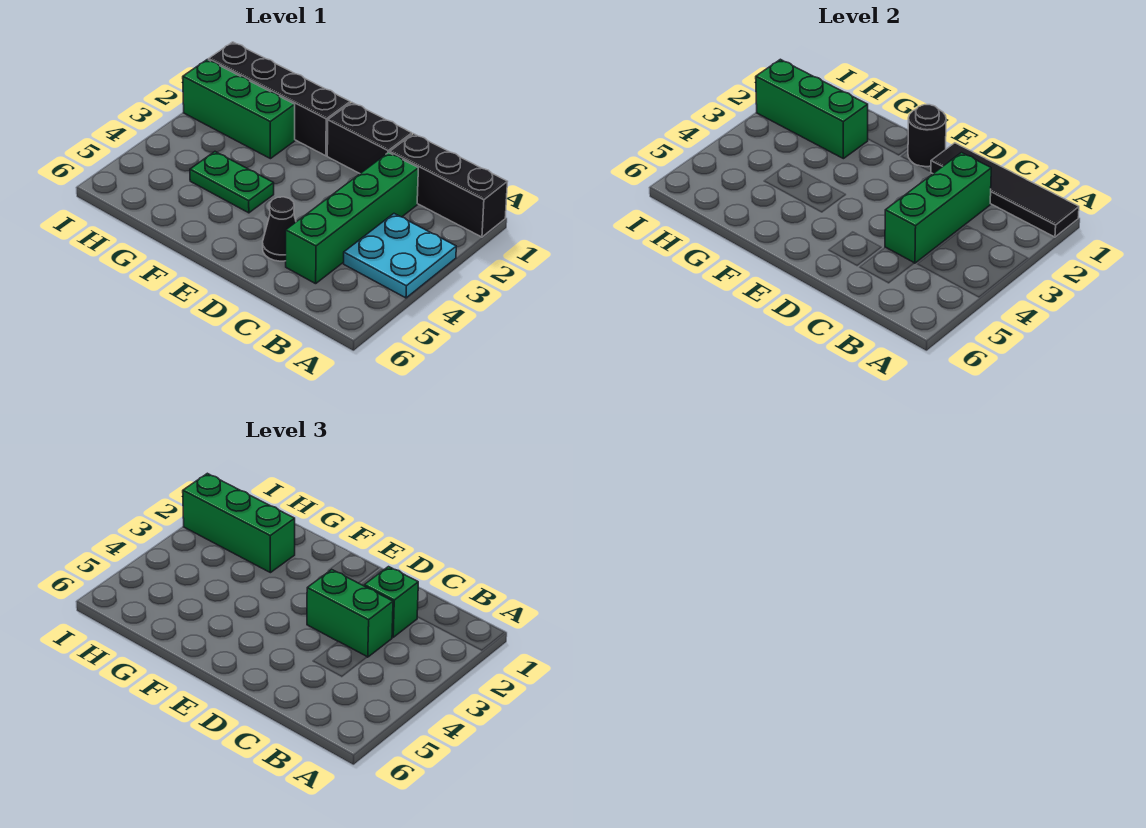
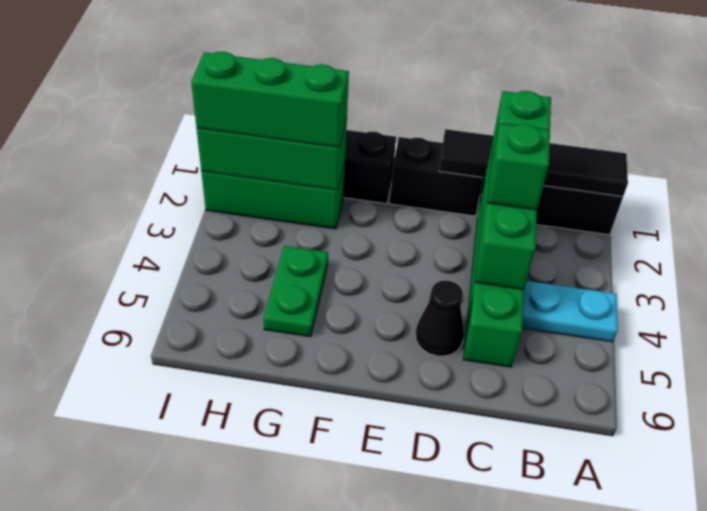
cyan 2x2 plate [344,214,456,298] -> cyan 1x2 plate [522,281,618,342]
green 1x2 brick [307,570,393,657] -> green 1x1 brick [487,124,550,210]
black 1x1 round brick [908,105,946,167] -> none
green 1x2 plate [190,152,274,213] -> green 1x2 plate turned to [264,246,328,337]

